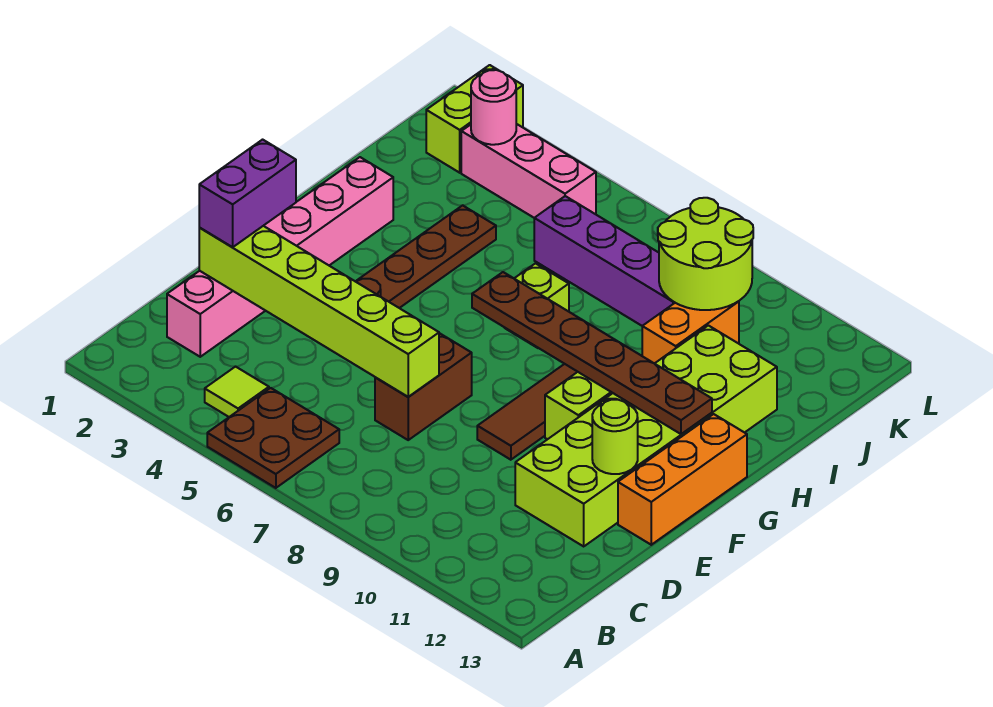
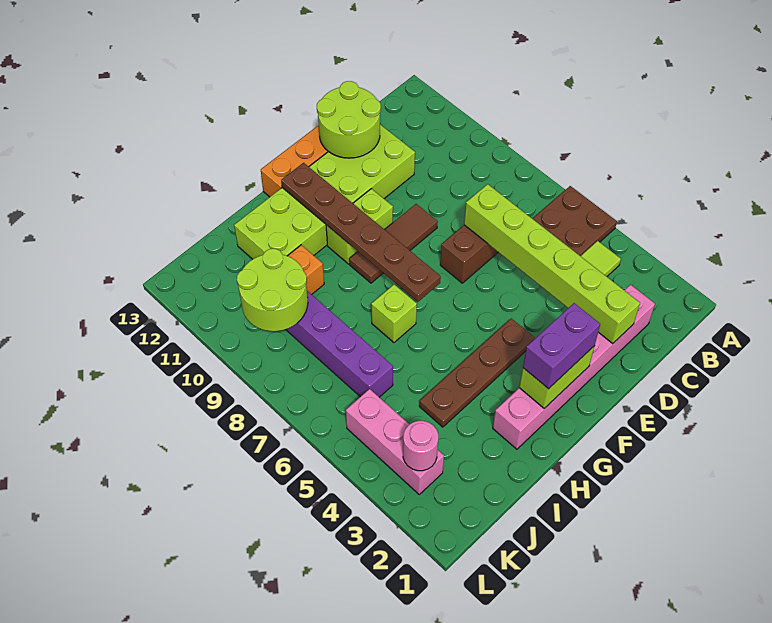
purple 1x2 brick [199,140,296,247] -> purple 1x2 brick moved to [523,303,600,389]
lime 1x1 round brick [592,400,638,474] -> lime 2x2 round brick [317,81,381,158]
lime 1x2 brick [426,65,523,173] -> lime 1x2 brick moved to [519,347,594,408]

